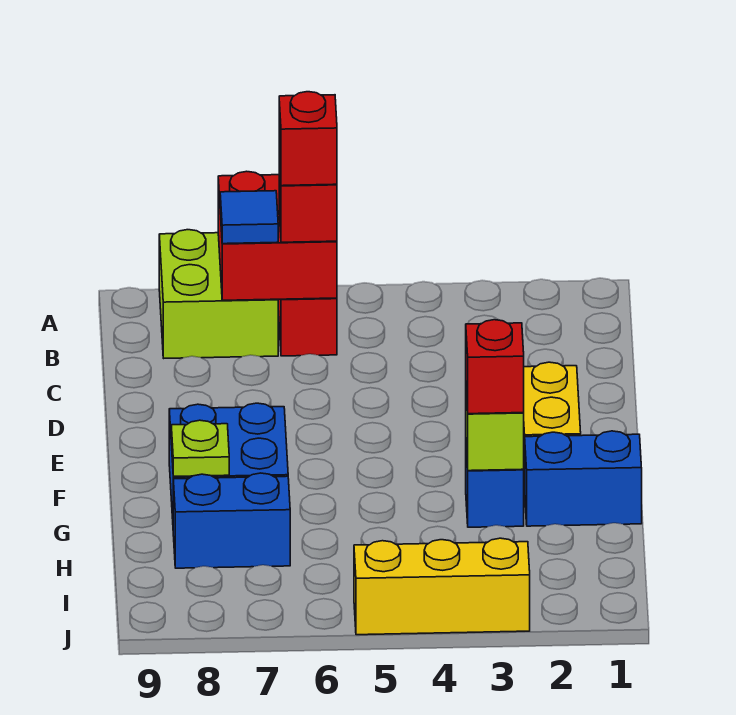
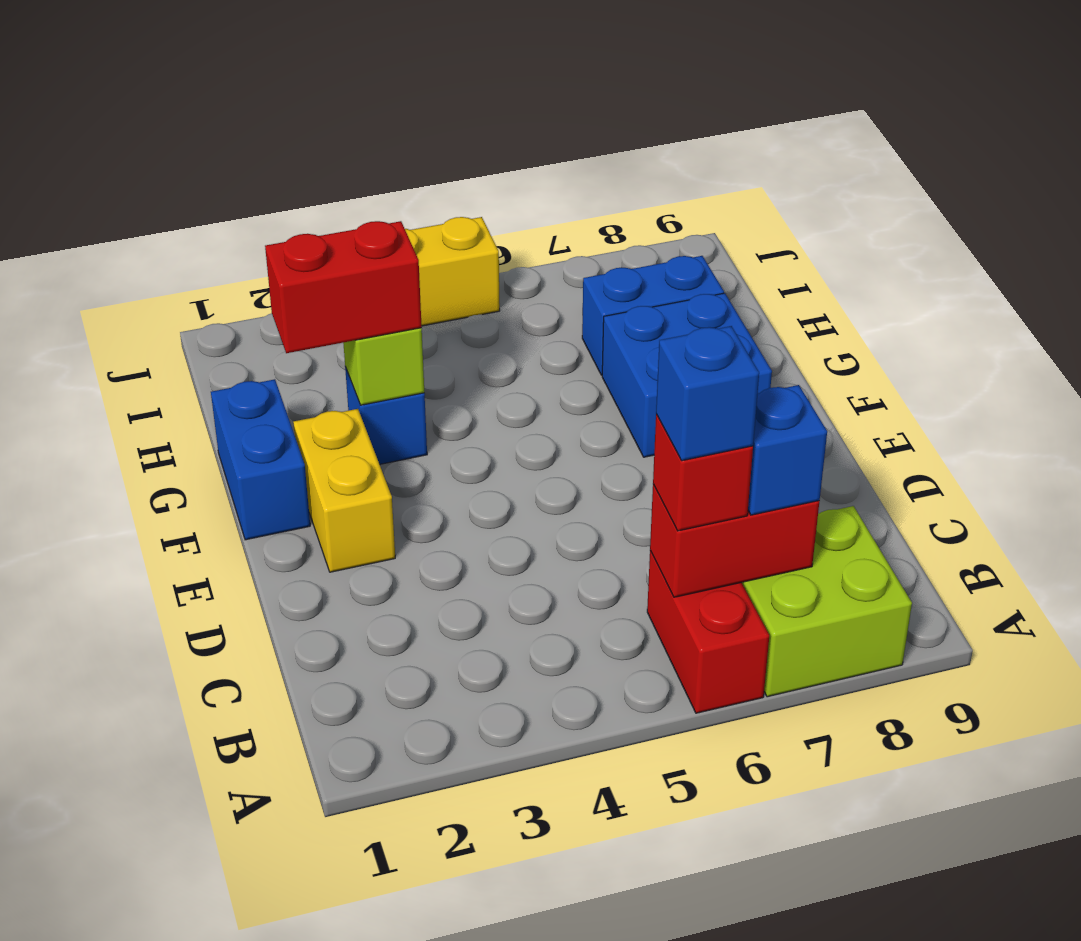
red 2x2 brick [218,171,337,300] -> red 1x2 brick [650,484,819,597]
red 1x1 brick [279,92,337,186] -> blue 1x1 brick [656,326,759,461]
blue 1x1 tile [220,191,278,244] -> blue 1x1 brick [748,385,827,515]
blue 1x2 brick [525,431,642,526] -> blue 1x2 brick turned to [211,379,310,540]
red 1x1 brick [466,320,524,414] -> red 1x2 brick [265,221,422,353]
lime 1x1 plate [171,420,229,477] -> none

